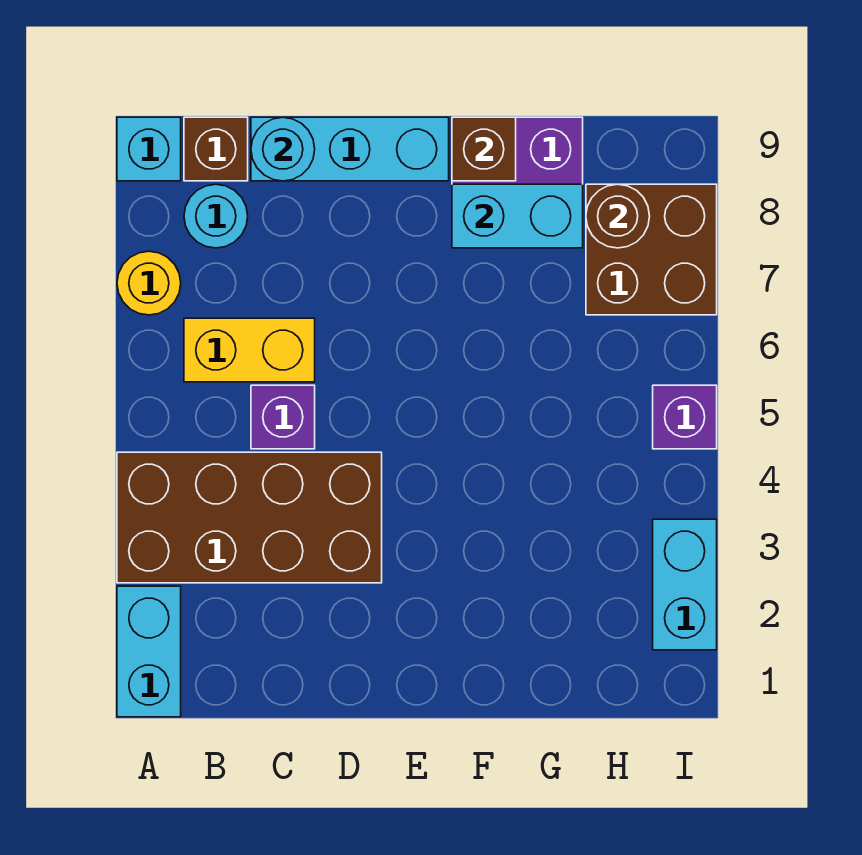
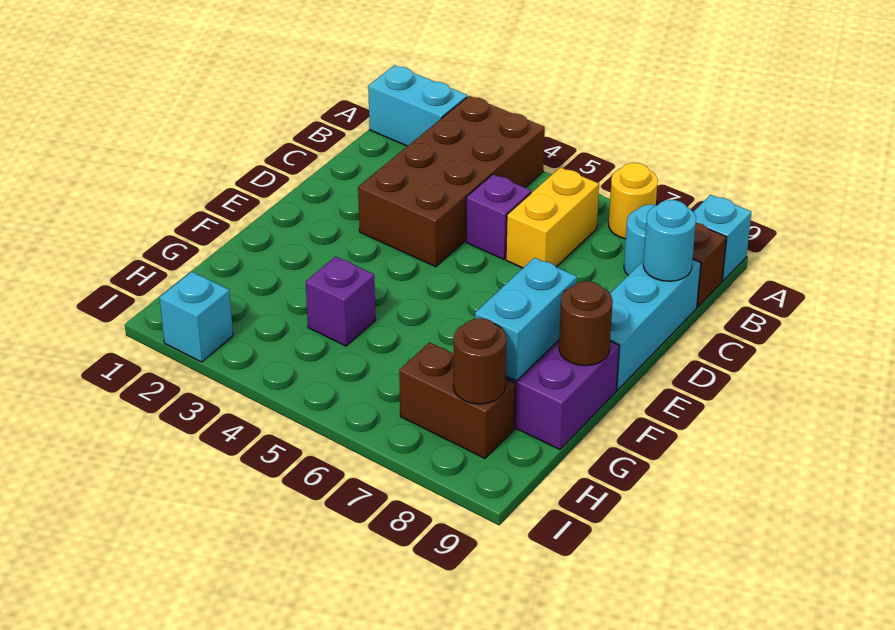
brown 1x1 brick [452,117,516,181] -> brown 1x1 round brick [559,281,613,366]
brown 2x2 brick [586,184,717,315] -> brown 1x2 brick [399,342,515,458]
cyan 1x2 brick [653,519,717,650] -> cyan 1x1 brick [159,272,233,362]
purple 1x1 brick [653,385,717,449] -> purple 1x1 brick moved to [306,256,376,346]

